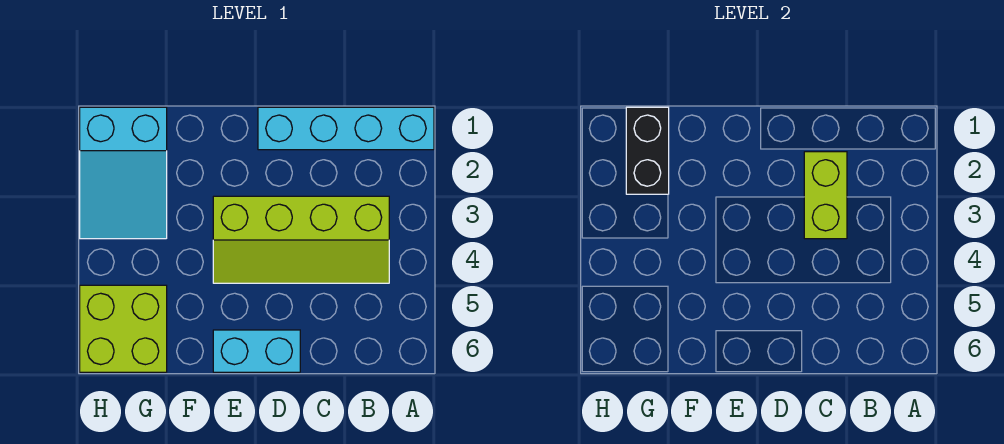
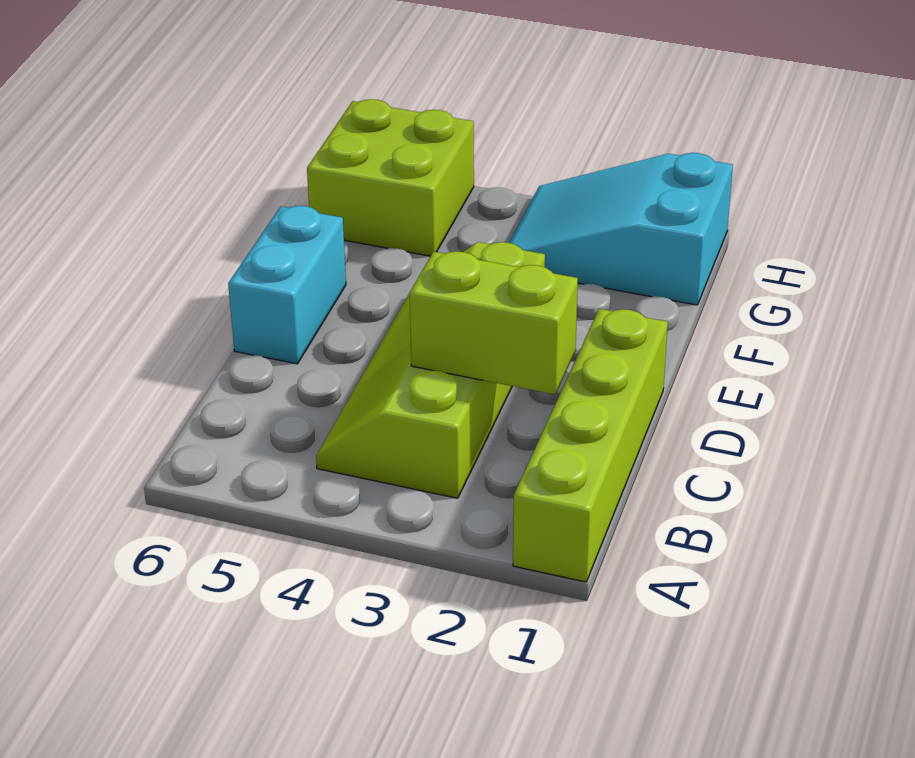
cyan 1x4 brick [258,107,434,150] -> lime 1x4 brick [513,309,668,582]
black 1x2 brick [626,107,669,194] -> none

